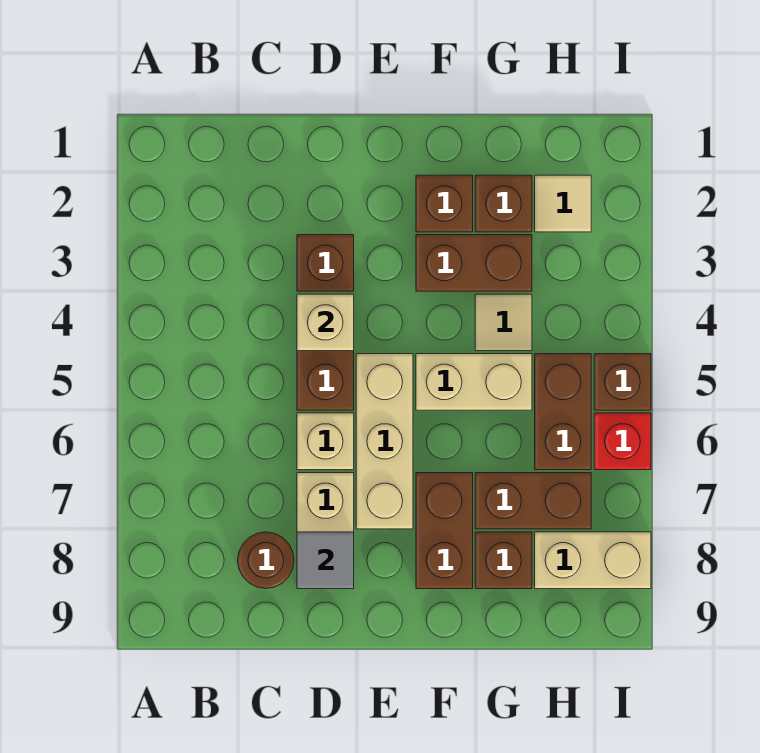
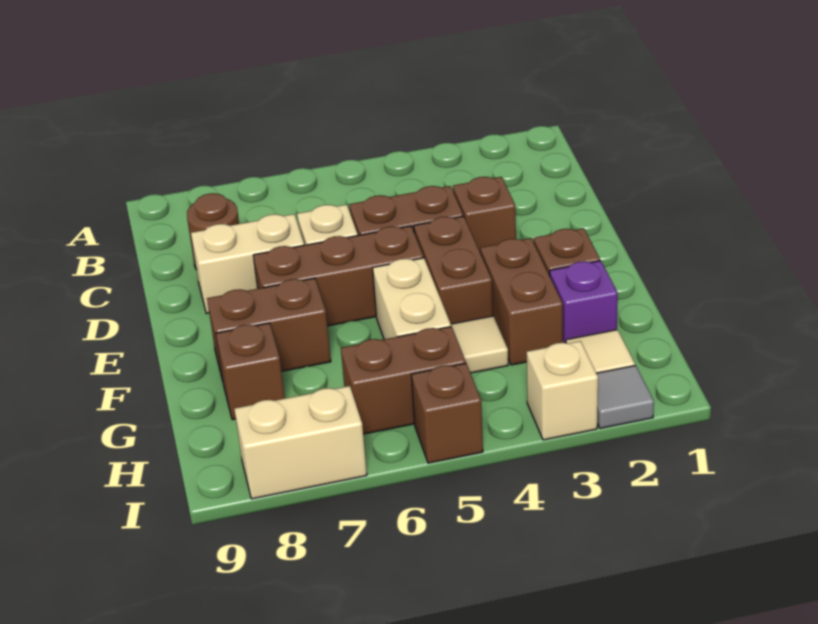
tan 1x1 brick [297,294,354,351] -> tan 1x1 brick moved to [527,341,598,440]
grey 1x1 tile [297,532,354,589] -> grey 1x1 tile moved to [596,365,654,429]
tan 1x3 brick [356,354,413,529] -> brown 1x3 brick [253,226,424,326]
brown 1x1 brick [475,175,532,232] -> purple 1x1 brick [550,261,618,343]
brown 1x2 brick [475,473,591,529] -> brown 1x2 brick moved to [414,216,493,324]
tan 1x2 brick [535,532,651,589] -> tan 1x2 brick turned to [234,386,367,499]
red 1x1 brick [594,413,651,470] -> none

